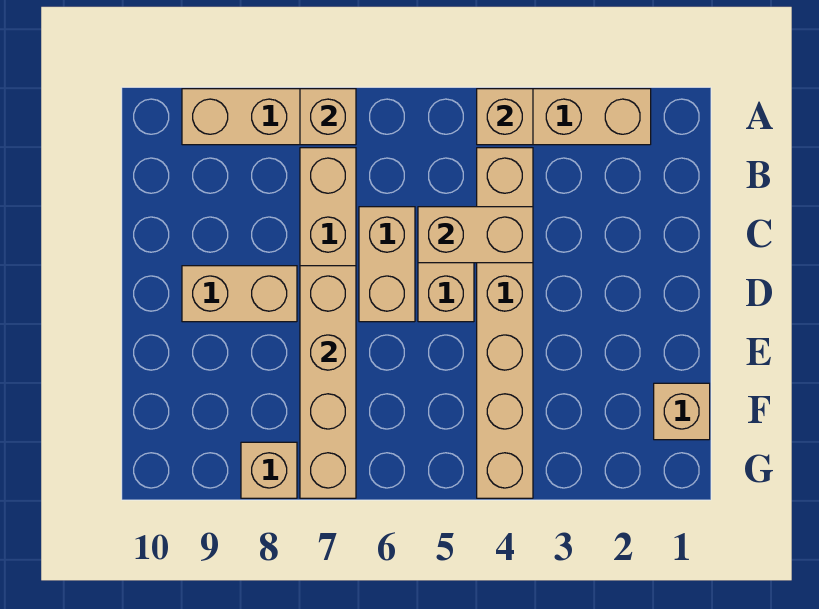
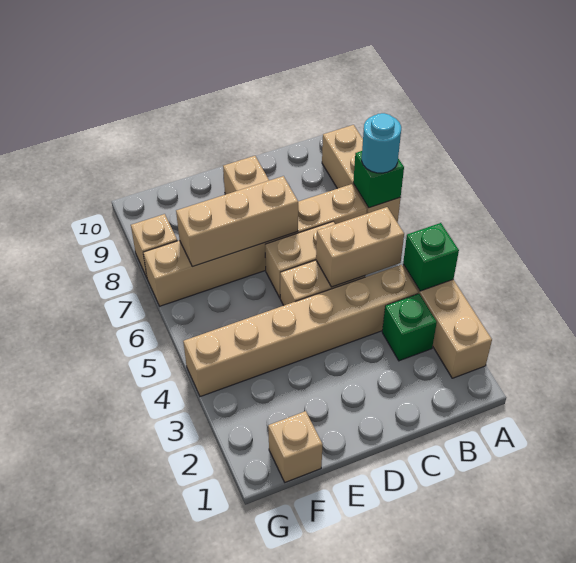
tan 1x1 brick [477,89,533,145] -> green 1x1 brick [403,223,459,291]
tan 1x1 brick [300,89,356,145] -> green 1x1 brick [353,151,404,208]
none -> cyan 1x1 round brick [362,113,401,173]
none -> green 1x1 brick [382,294,437,361]
tan 1x2 brick [418,207,533,263] -> tan 1x2 brick turned to [316,207,404,287]
tan 1x4 brick [300,266,356,498] -> tan 1x3 brick [176,176,298,266]

